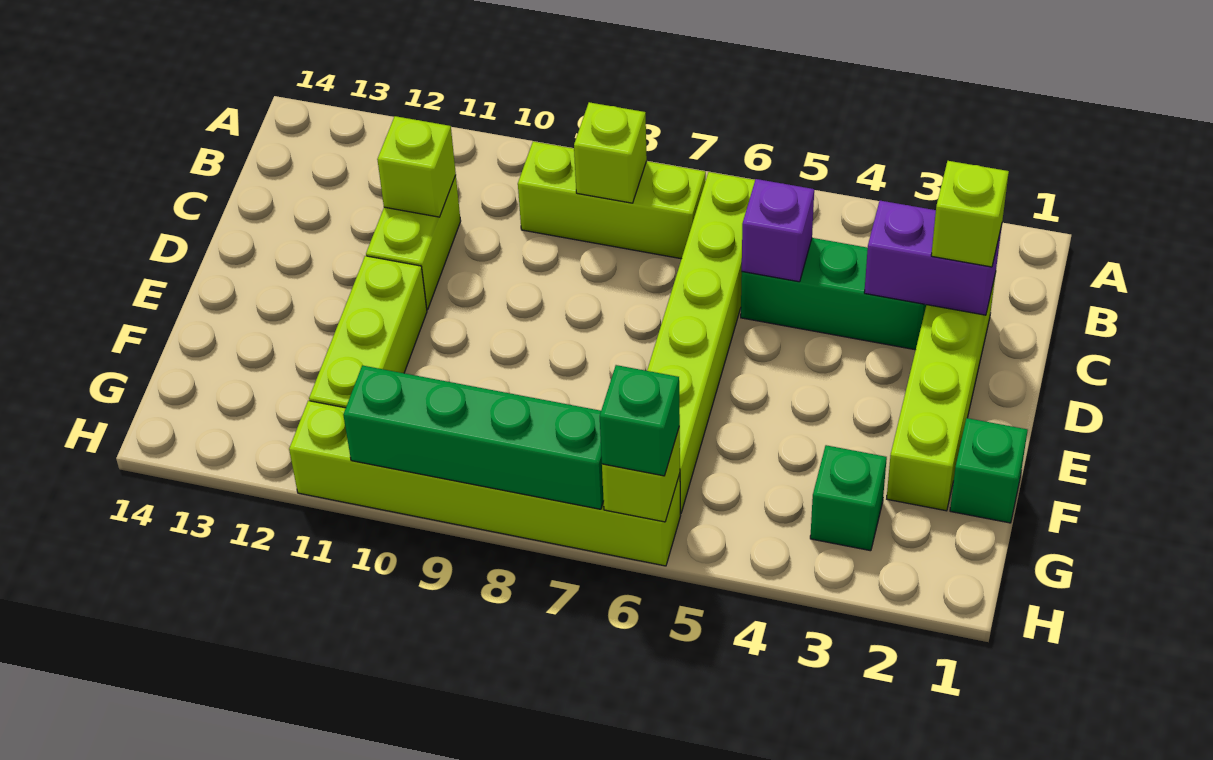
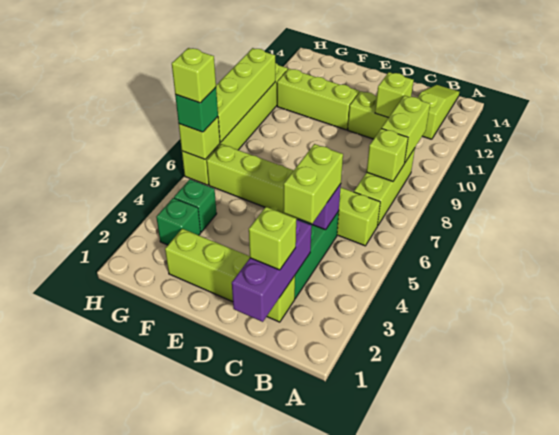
none -> lime 1x2 brick [382,96,430,163]
none -> lime 1x3 slope [418,85,459,139]
purple 1x2 brick [864,201,1002,315] -> purple 1x3 brick [232,219,312,322]
none -> lime 1x2 brick [283,144,343,224]
green 1x1 brick [950,418,1028,523] -> green 1x1 brick moved to [174,179,217,232]
none -> lime 1x1 brick [172,48,216,103]
green 1x4 brick [343,365,604,509] -> lime 1x4 brick [216,48,275,142]

